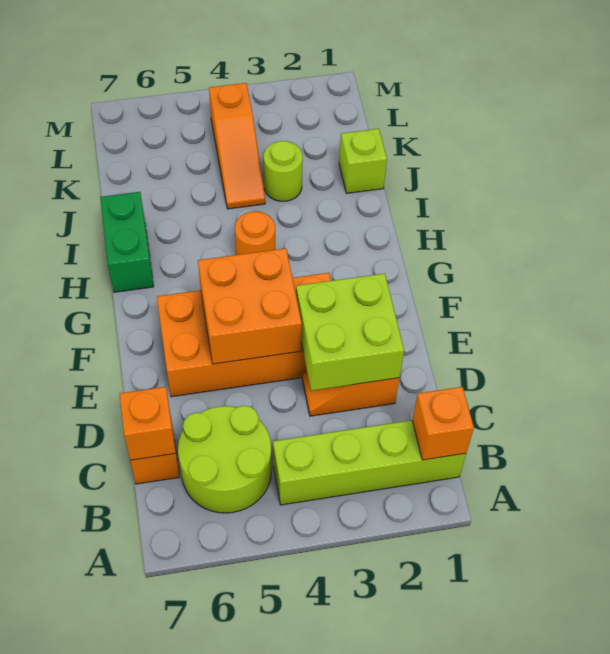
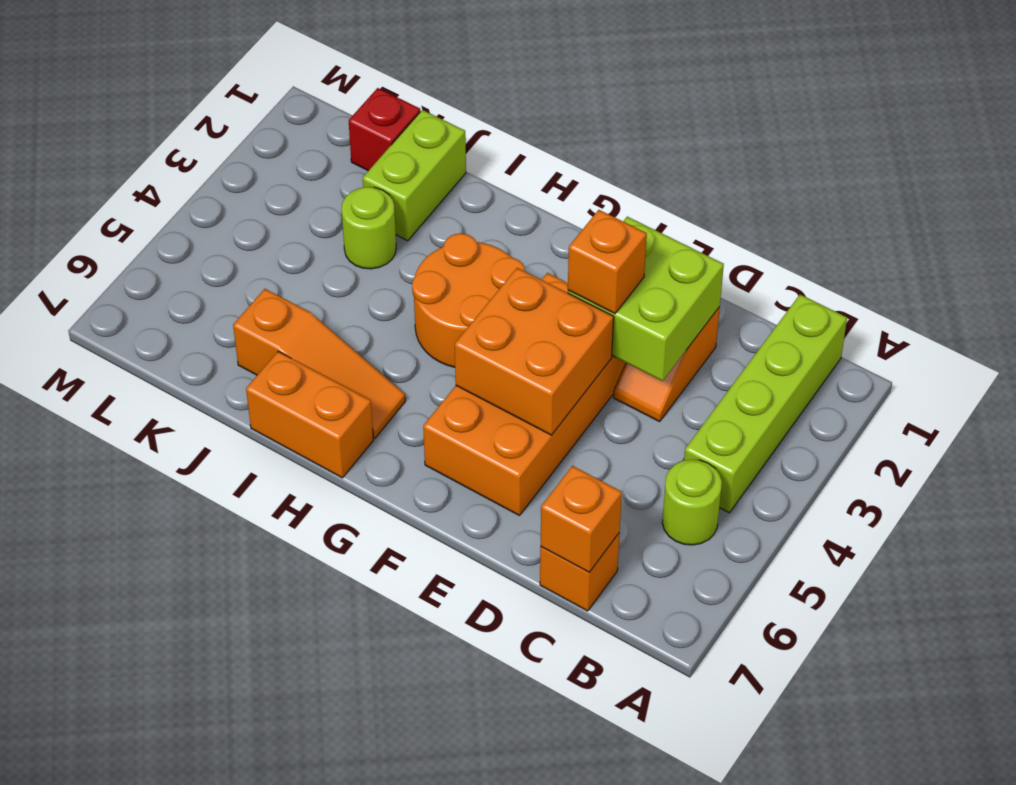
orange 1x1 brick [412,387,474,460] -> orange 1x1 brick moved to [568,210,647,314]
lime 2x2 round brick [178,406,271,513] -> lime 1x1 round brick [662,460,722,545]
orange 1x1 round brick [235,211,275,255] -> orange 2x2 round brick [412,233,525,367]
green 1x2 brick [100,192,154,292] -> orange 1x2 brick [246,351,373,478]
lime 1x1 brick [339,129,387,193] -> lime 1x2 brick [363,110,466,241]
orange 1x3 slope [209,83,265,209] -> orange 1x3 slope moved to [233,289,405,438]
none -> red 1x1 brick [349,88,420,171]

